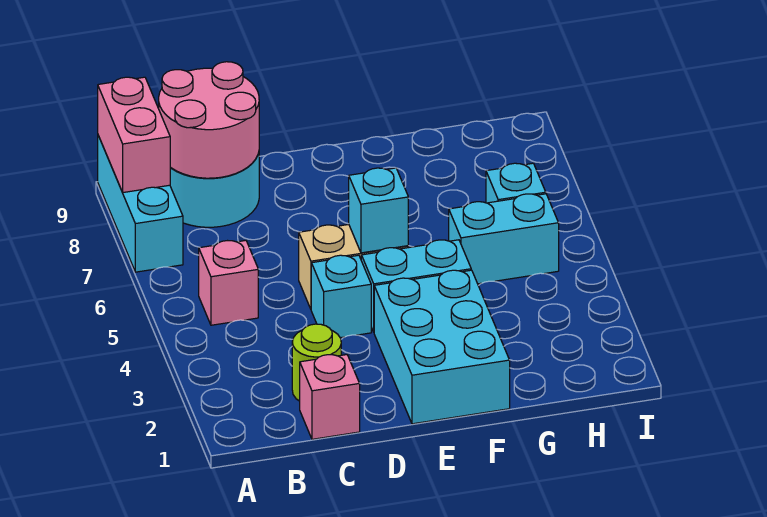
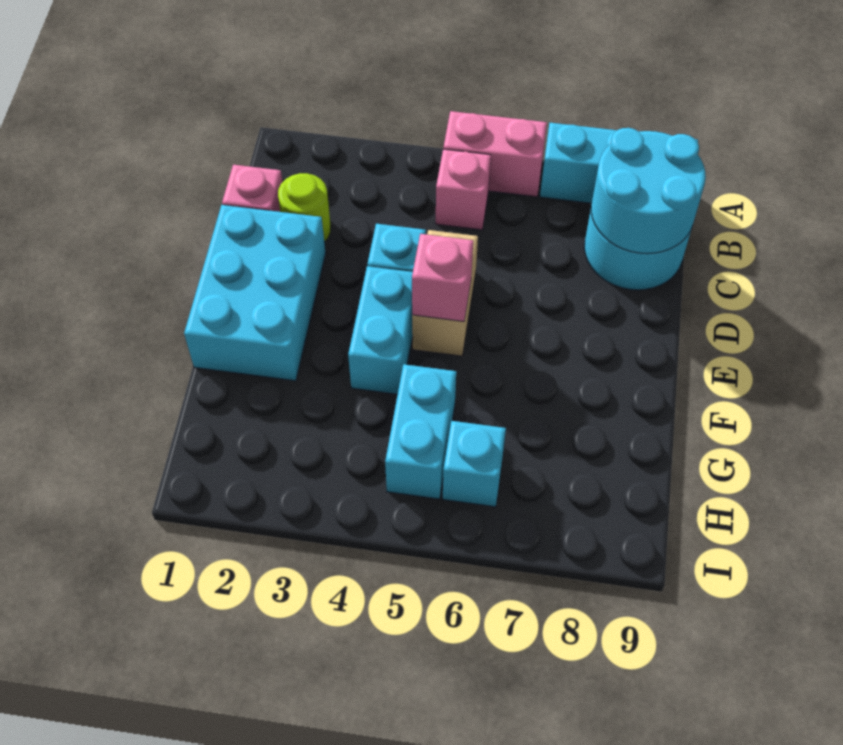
pink 1x2 brick [98,77,170,193] -> pink 1x2 brick moved to [443,111,547,197]
pink 2x2 round brick [159,62,259,178] -> cyan 2x2 round brick [591,128,706,254]
cyan 2x3 brick [374,270,510,424] -> cyan 2x3 brick turned to [184,205,326,381]
cyan 1x1 brick [349,168,408,253] -> pink 1x1 brick [412,234,473,321]

